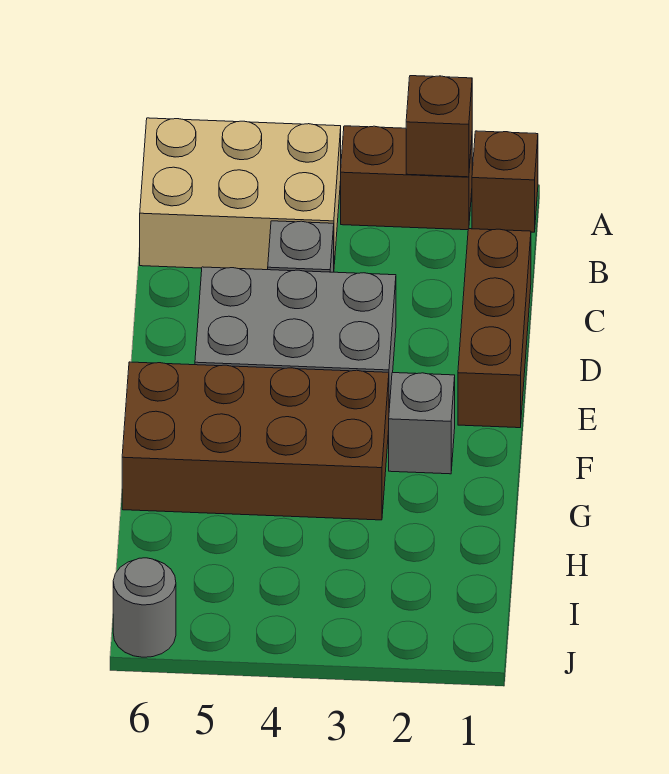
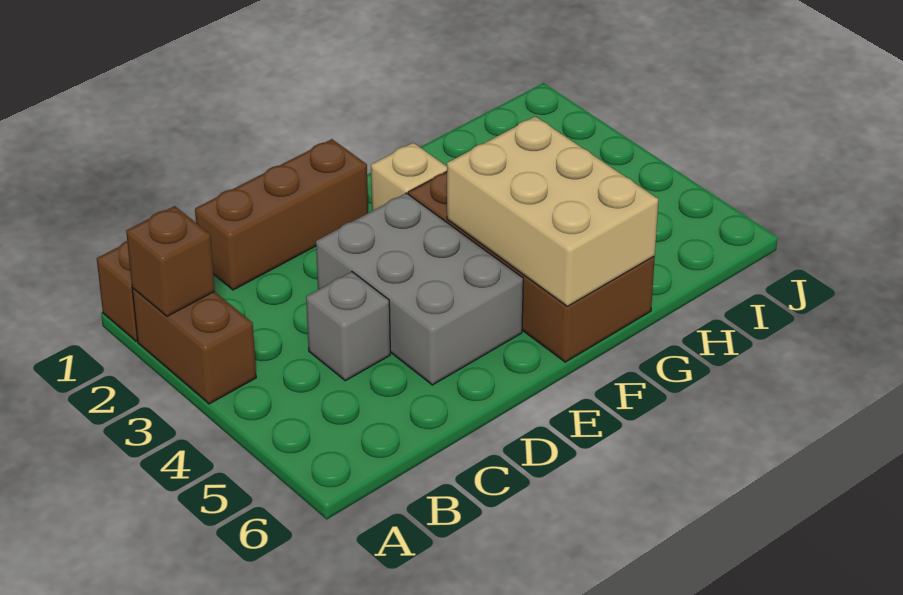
tan 2x3 brick [140,118,341,270] -> tan 2x3 brick moved to [447,116,658,306]
grey 1x1 brick [389,373,455,474] -> tan 1x1 brick [371,143,447,211]
grey 1x1 round brick [113,558,176,657] -> none

